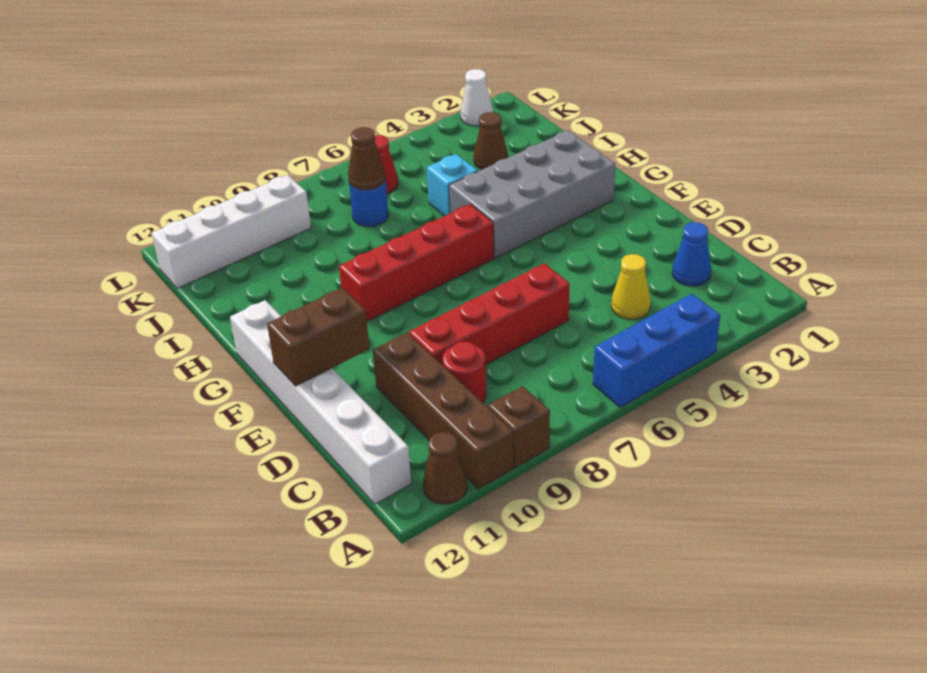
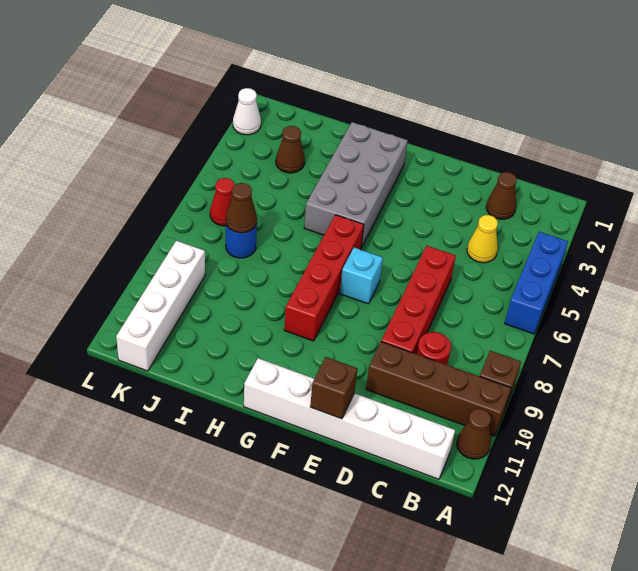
blue 1x1 cone [672,222,711,286] -> brown 1x1 cone [486,172,517,219]
brown 1x2 brick [267,288,370,386] -> brown 1x1 brick [310,357,358,419]
cyan 1x1 brick [427,154,478,216] -> cyan 1x1 brick moved to [340,248,383,304]

